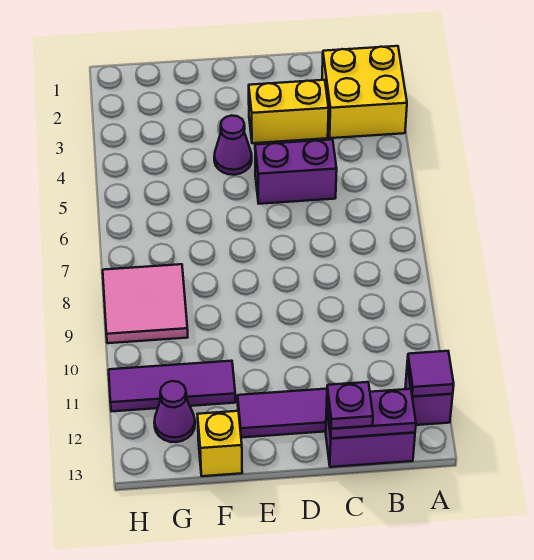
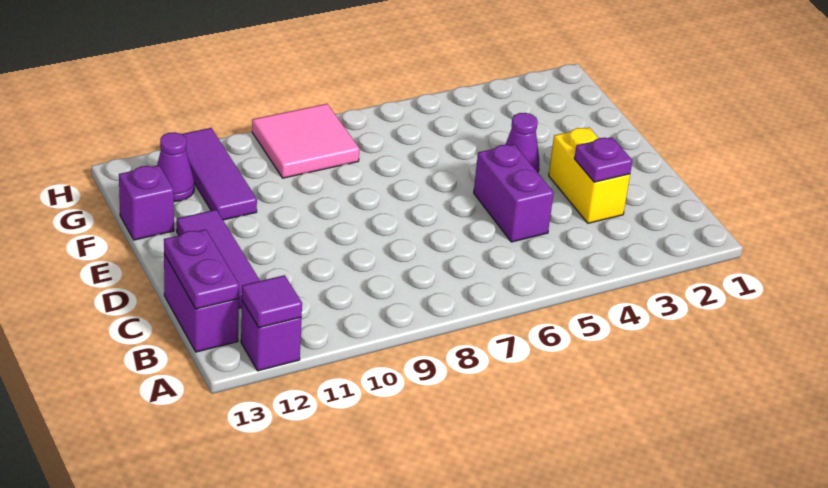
yellow 2x2 brick [322,46,407,138] -> none
purple 1x1 plate [327,382,373,429] -> purple 1x1 plate moved to [574,137,632,182]
yellow 1x1 brick [198,411,242,476] -> purple 1x1 brick [119,165,174,240]

